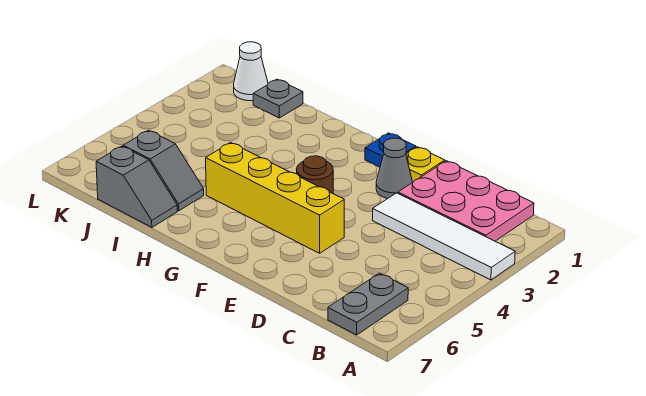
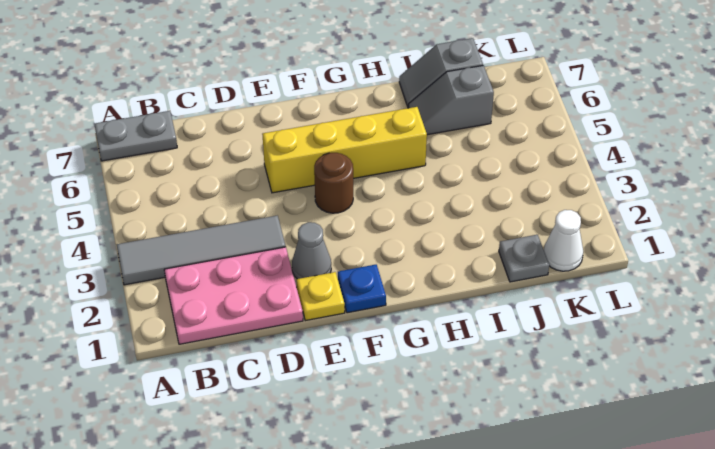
white 1x4 tile [373,193,515,280] -> grey 1x4 tile [117,216,286,285]
grey 1x2 plate [328,273,408,335] -> grey 1x2 plate turned to [94,111,177,161]

